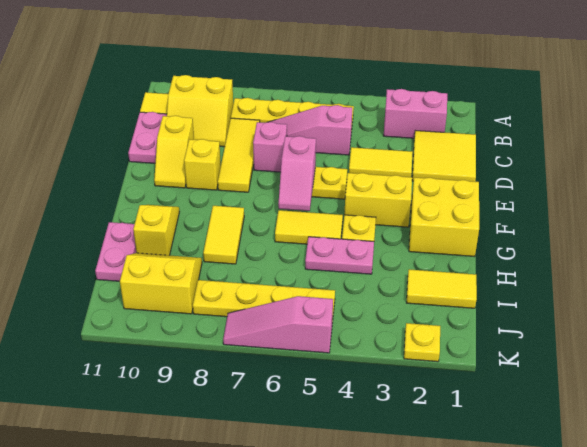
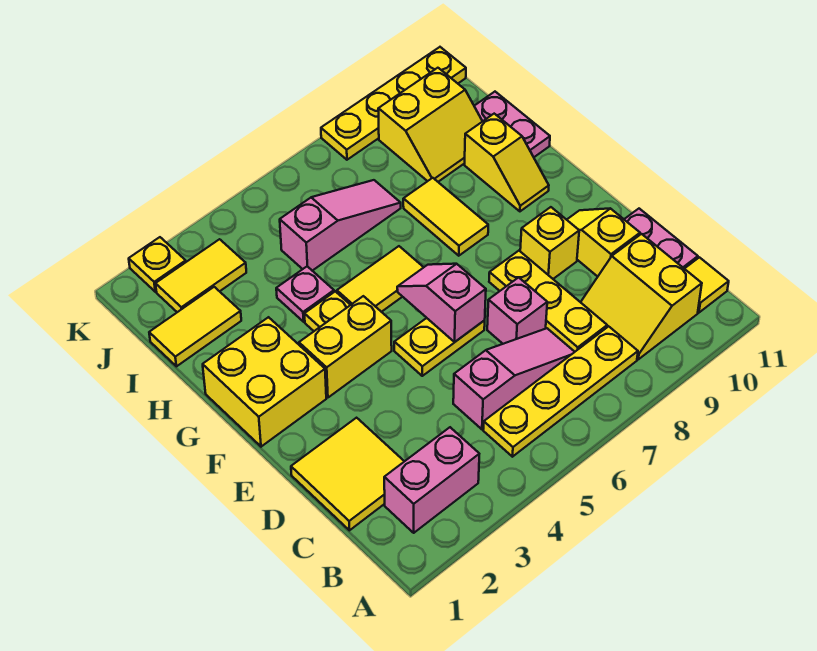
yellow 2x2 slope [167,75,233,147] -> yellow 2x2 slope turned to [581,234,702,359]
yellow 1x3 tile [218,118,260,192] -> yellow 1x3 plate [489,251,607,352]
yellow 1x2 tile [349,147,413,177] -> yellow 1x2 tile moved to [156,239,246,312]
pink 1x2 plate [305,237,374,274] -> pink 1x1 plate [276,266,334,322]
yellow 1x4 plate [193,280,335,323] -> yellow 1x4 plate moved to [321,47,466,160]
pink 1x3 slope [223,296,333,353] -> pink 1x3 slope moved to [280,180,401,271]

